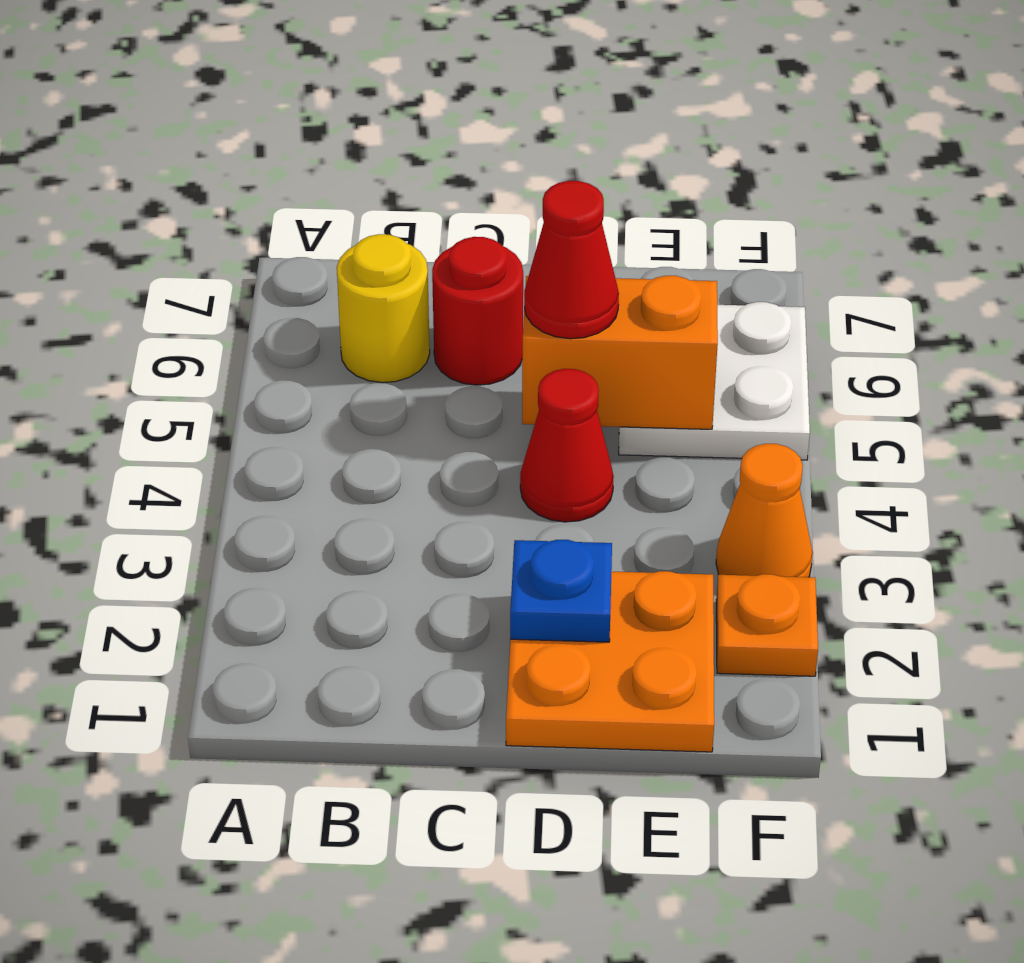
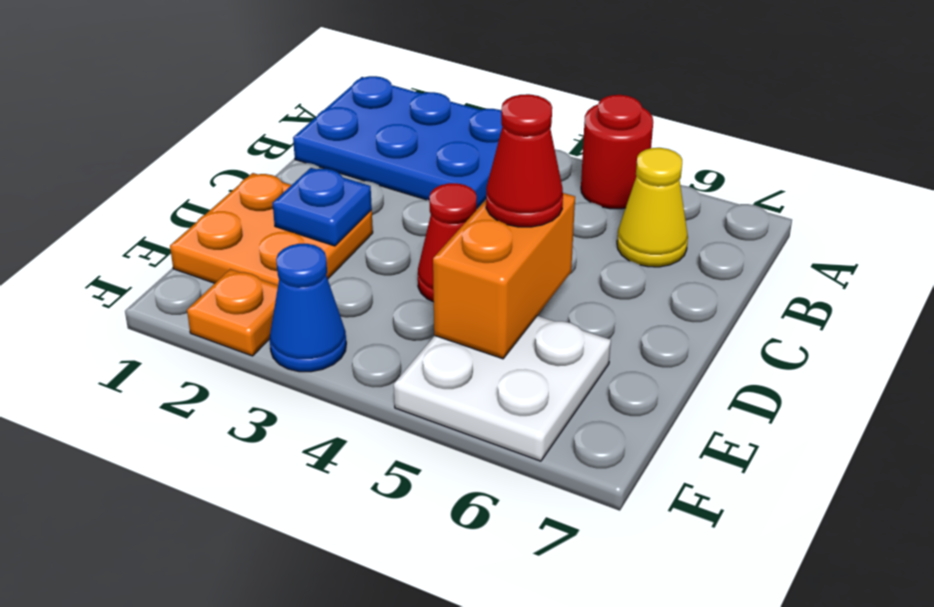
none -> blue 2x3 plate [293,76,502,208]
yellow 1x1 round brick [337,234,430,383] -> yellow 1x1 cone [617,148,688,267]
red 1x1 round brick [432,237,523,385] -> red 1x1 round brick moved to [581,95,653,209]
orange 1x1 cone [716,444,813,577] -> blue 1x1 cone [269,244,346,372]

